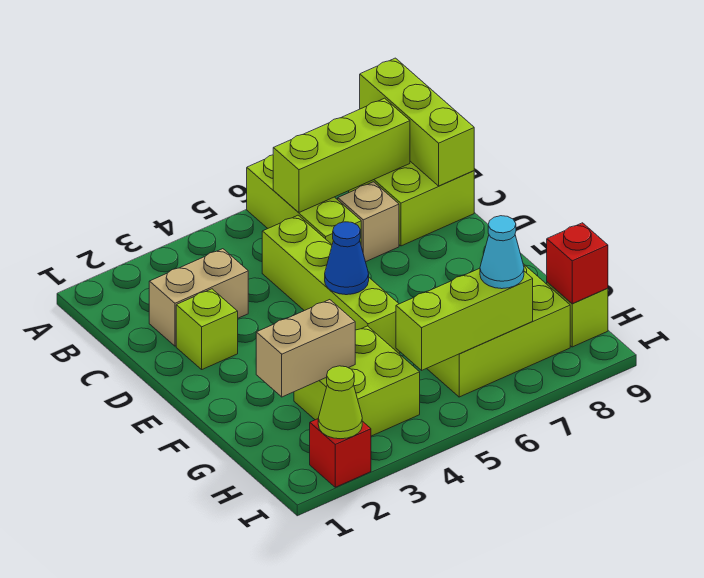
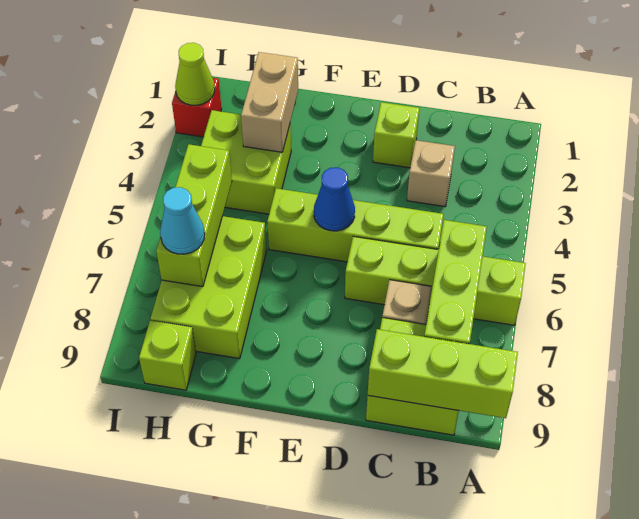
lime 1x3 brick [247,155,361,244] -> lime 1x4 brick [345,236,526,325]
tan 1x2 brick [149,249,248,346] -> tan 1x1 brick [407,140,455,207]
red 1x1 brick [547,223,608,304] -> none

